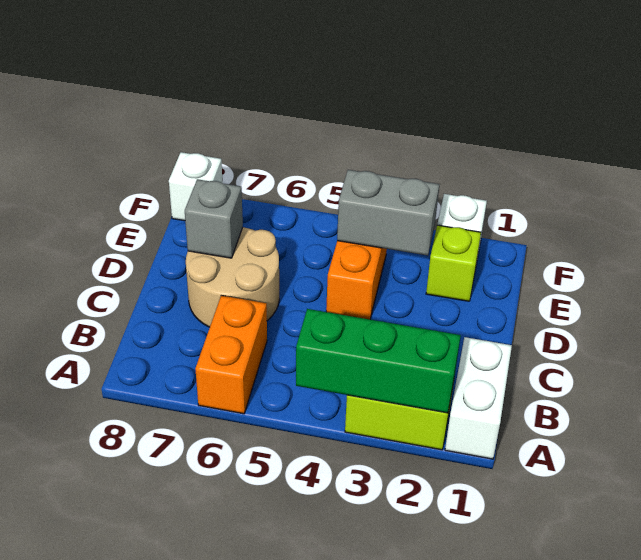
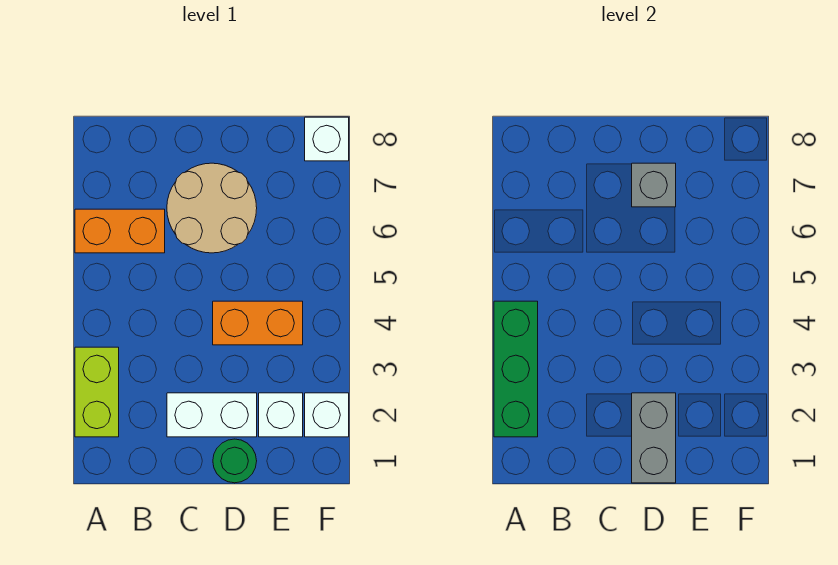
white 1x2 brick [445,337,512,459] -> white 1x2 brick moved to [167,393,257,437]
none -> green 1x1 round brick [213,439,257,483]
lime 1x1 brick [426,225,481,301] -> white 1x1 brick [259,393,303,437]
grey 1x2 brick [337,170,439,256] -> grey 1x2 brick moved to [632,393,676,483]

